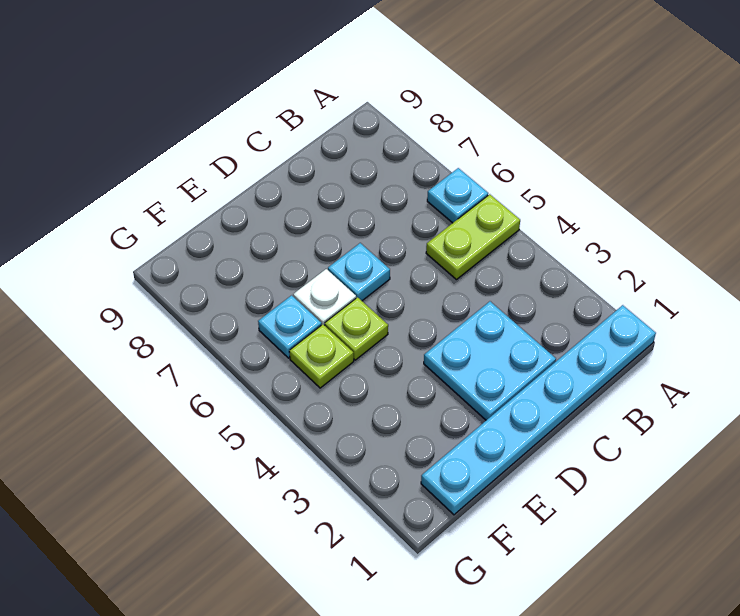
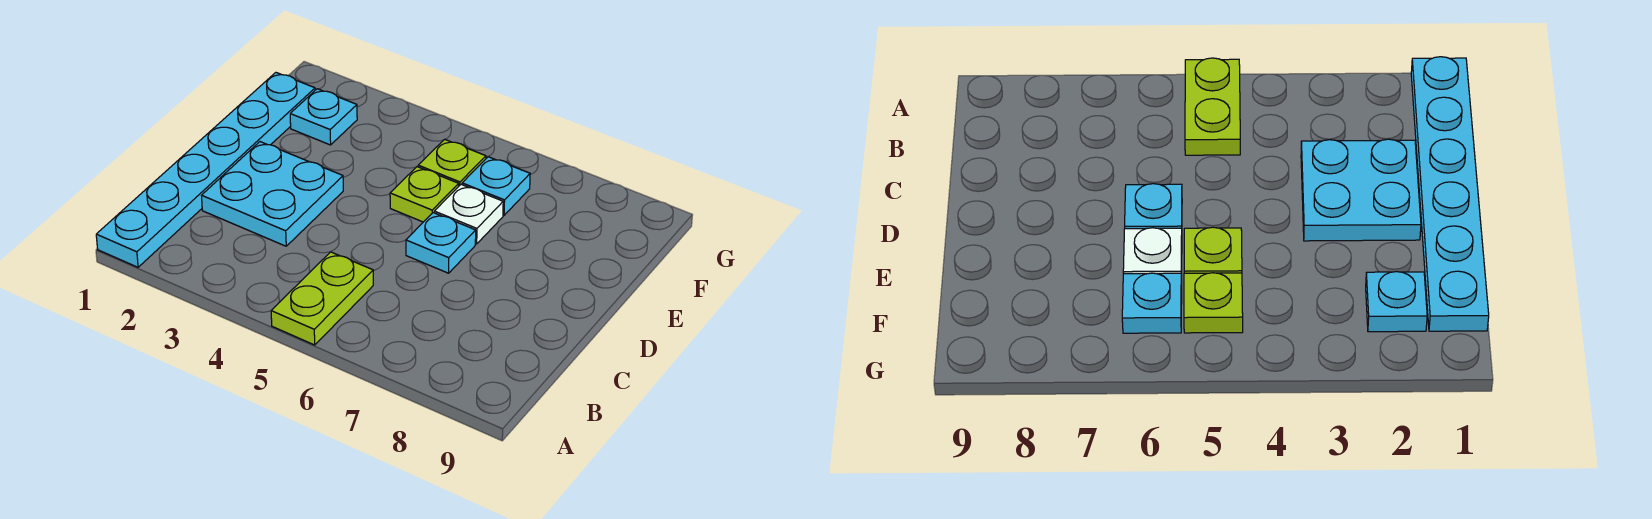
cyan 1x1 plate [427,168,488,223] -> cyan 1x1 plate moved to [290,89,357,145]

